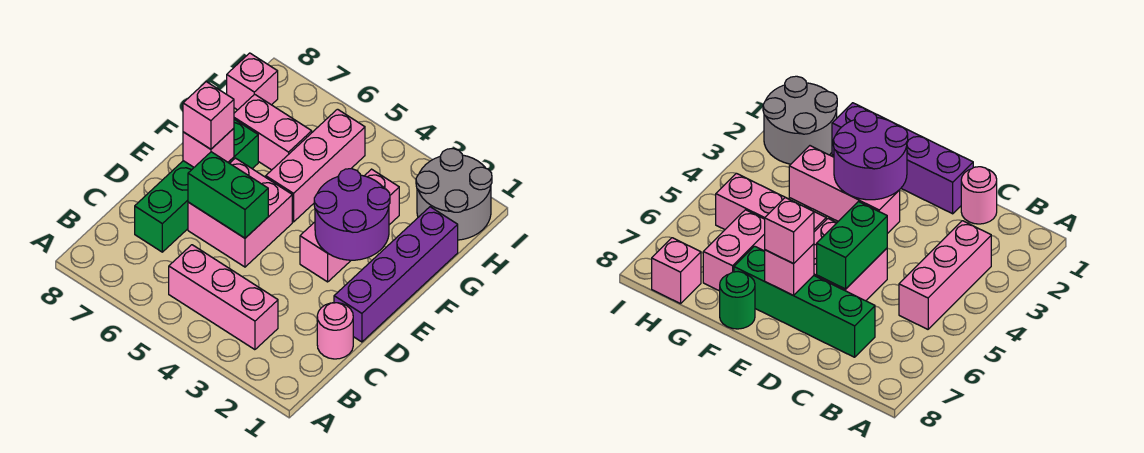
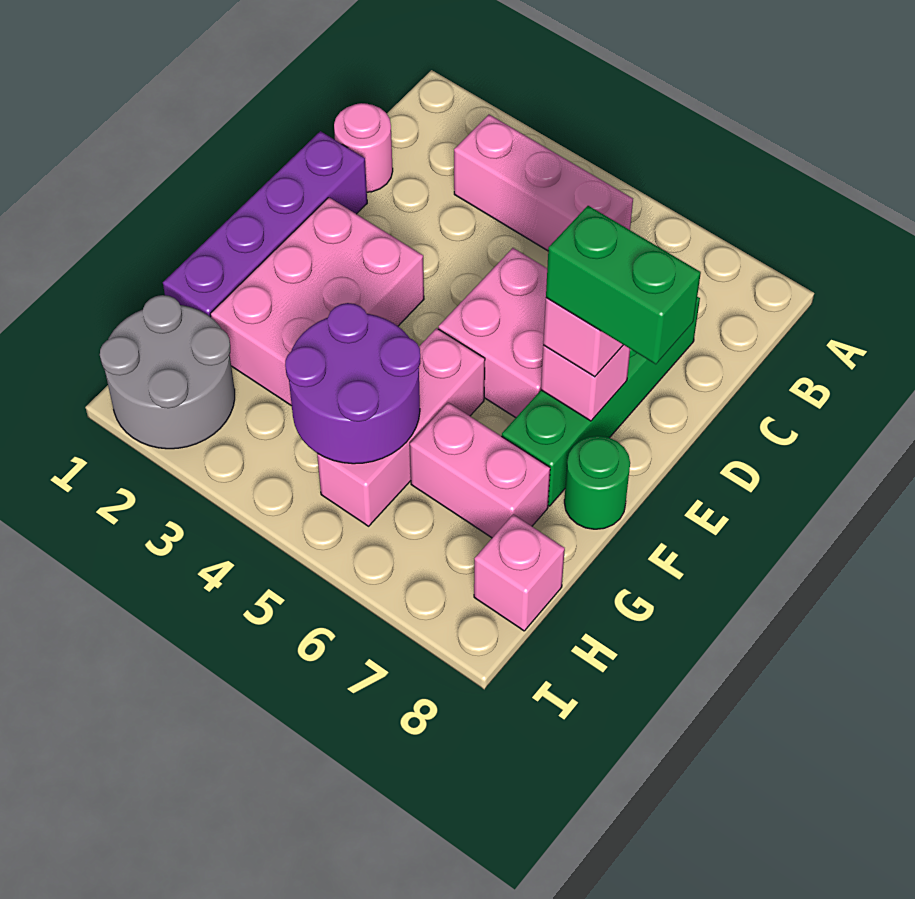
green 1x2 brick [188,152,268,238] -> green 1x2 brick moved to [546,206,701,364]
purple 2x2 round brick [314,169,390,260] -> purple 2x2 round brick moved to [285,303,420,464]
pink 1x3 brick [300,169,399,282] -> pink 2x3 brick [210,198,424,406]

